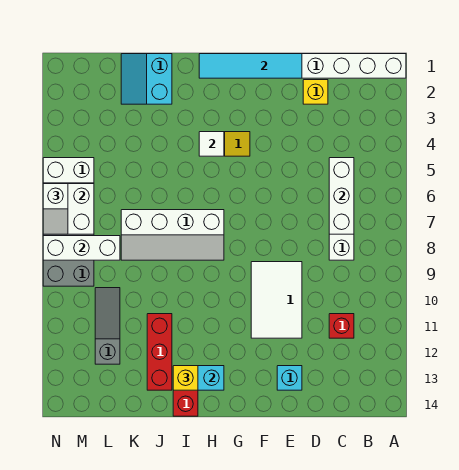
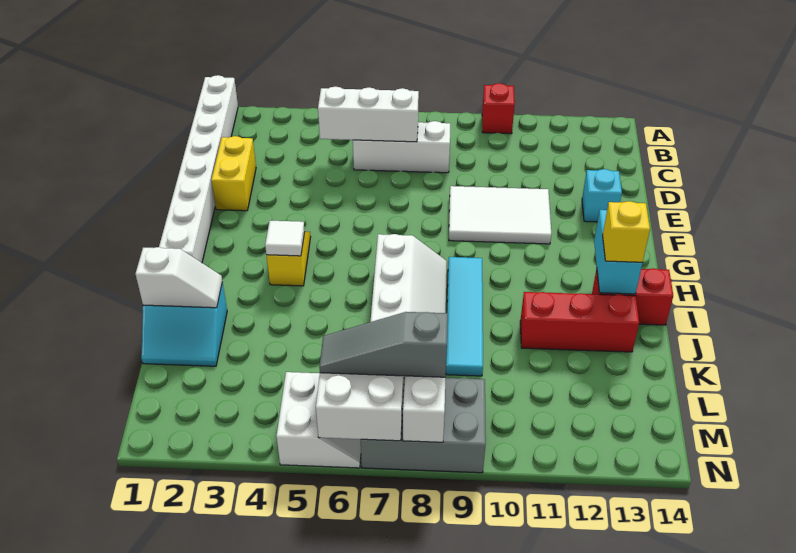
red 1x1 brick [329,314,354,338] -> red 1x1 brick moved to [482,83,515,134]
yellow 1x1 brick [303,80,328,104] -> yellow 1x2 brick [211,136,256,211]
cyan 1x4 tile [199,54,302,78] -> cyan 1x4 tile moved to [446,257,483,376]
grey 1x3 slope [95,288,120,364] -> grey 1x3 slope moved to [319,312,448,377]
white 1x2 slope [43,184,68,234] -> white 1x2 slope moved to [135,247,222,308]

